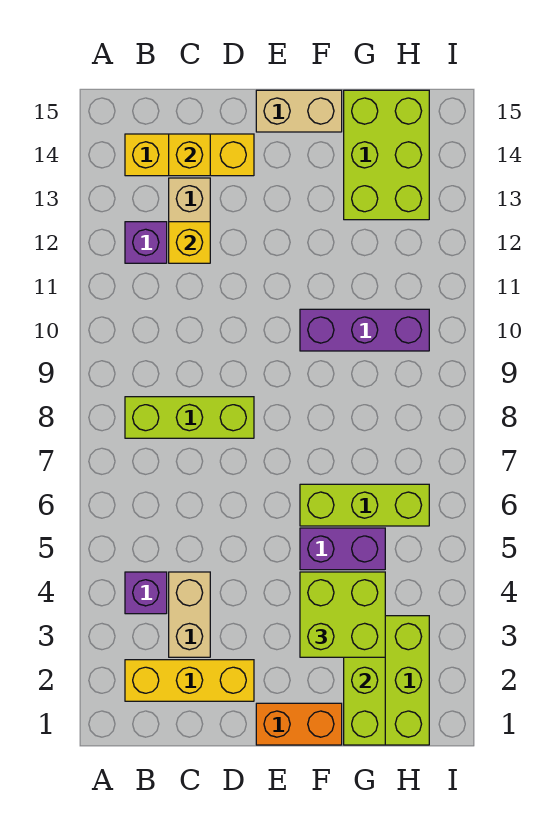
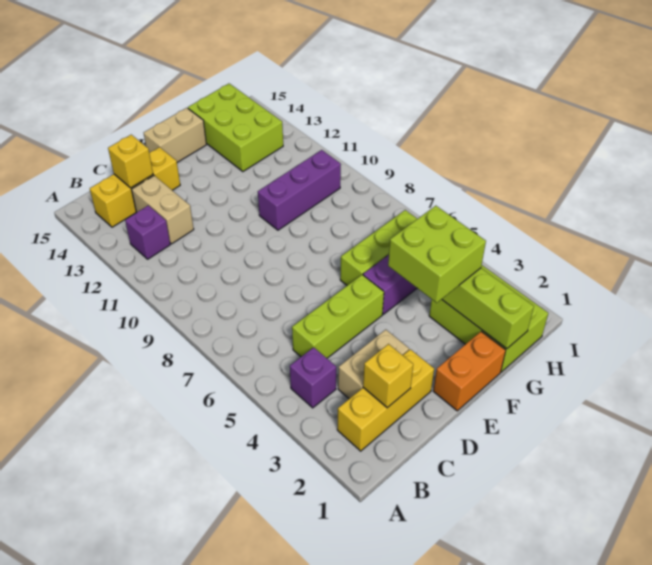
lime 1x3 brick [125,397,254,438] -> lime 1x3 brick moved to [292,275,384,358]
tan 1x2 brick [169,572,210,657] -> tan 1x2 brick turned to [338,330,409,399]
yellow 1x1 brick [169,222,210,263] -> yellow 1x1 brick moved to [363,344,413,408]

